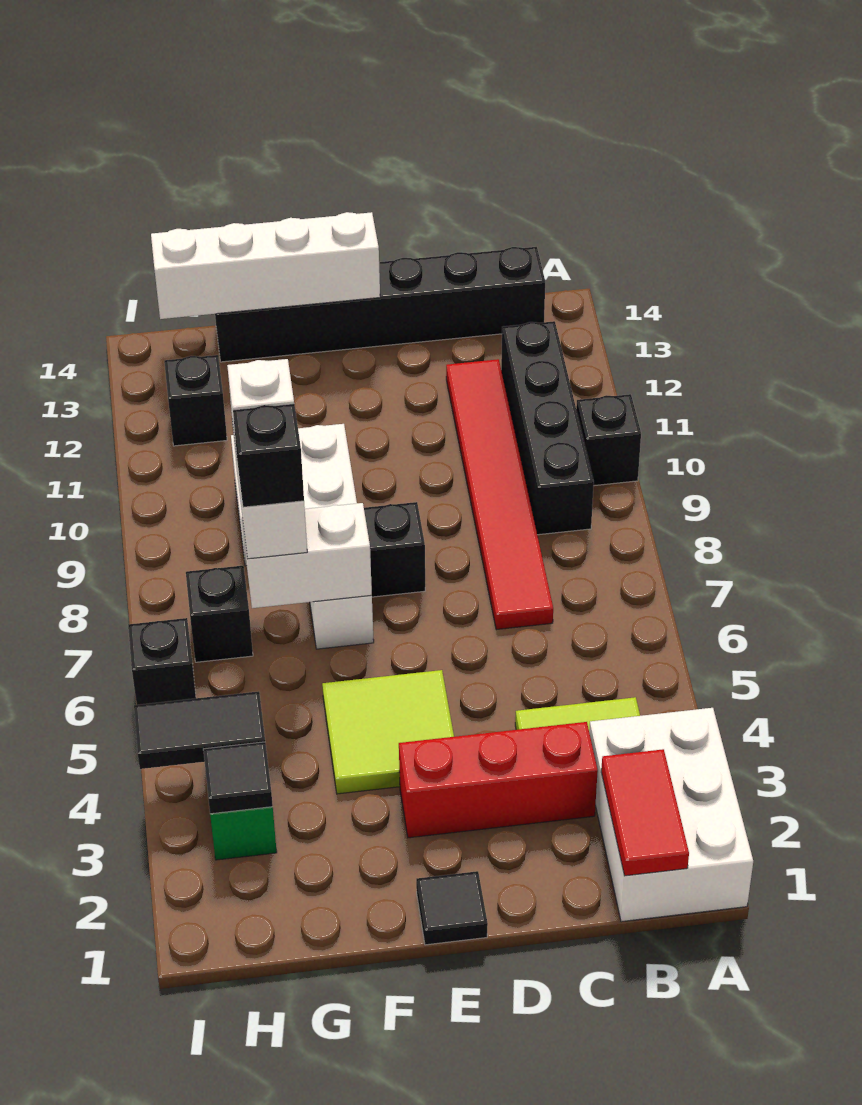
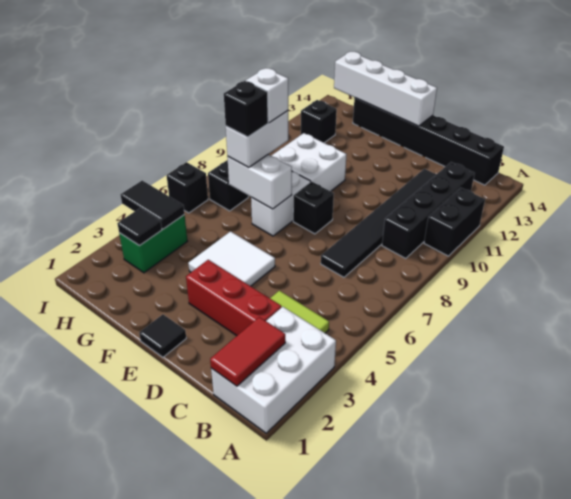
black 1x1 brick [576,394,641,486] -> black 1x2 brick [424,188,485,256]
red 1x6 tile [446,359,553,630] -> black 1x6 tile [321,169,436,277]
lime 2x2 tile [322,670,454,794] -> white 2x2 tile [188,232,275,286]

